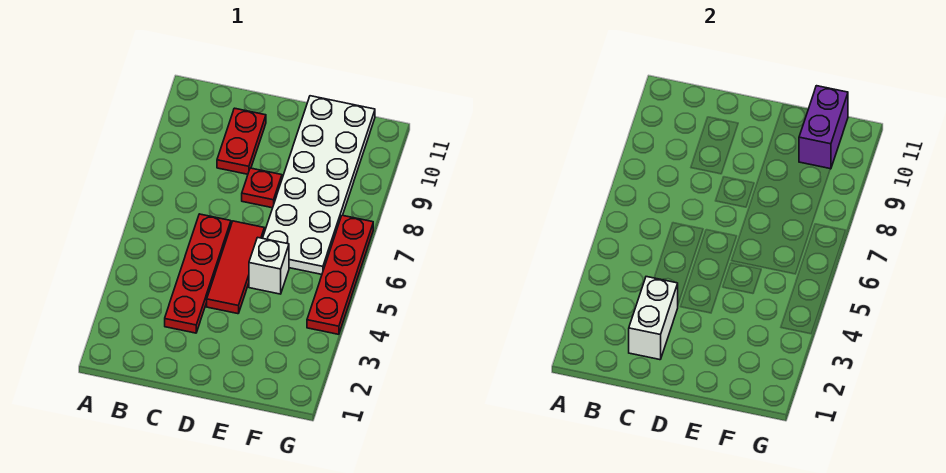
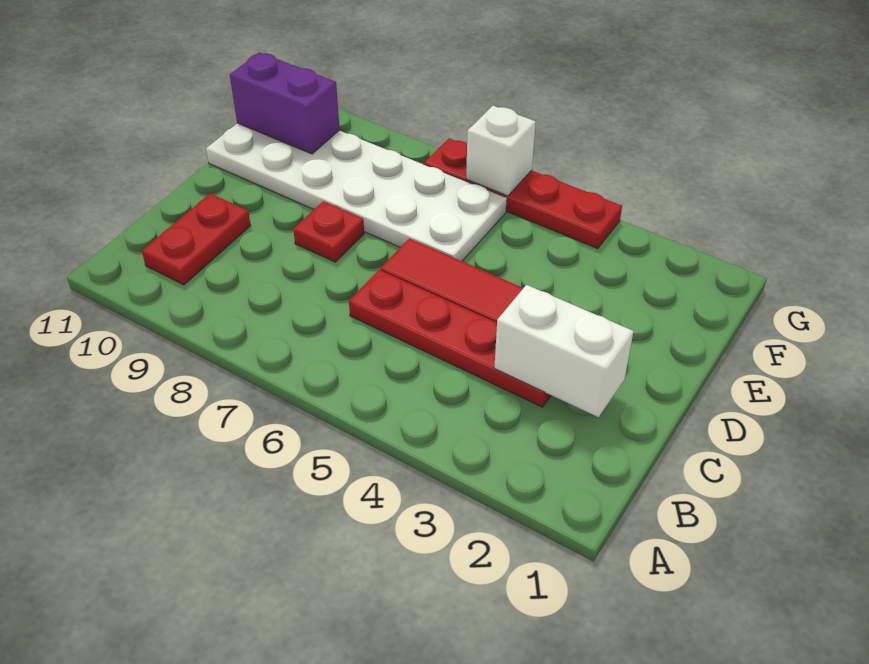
red 1x2 plate [217,108,266,174] -> red 1x2 plate turned to [142,194,251,285]
white 1x1 brick [249,237,289,294] -> white 1x1 brick moved to [466,106,536,196]

